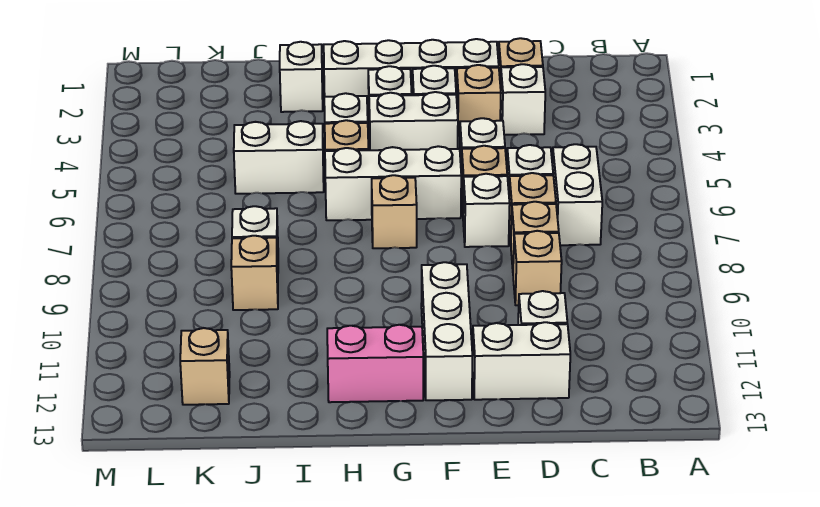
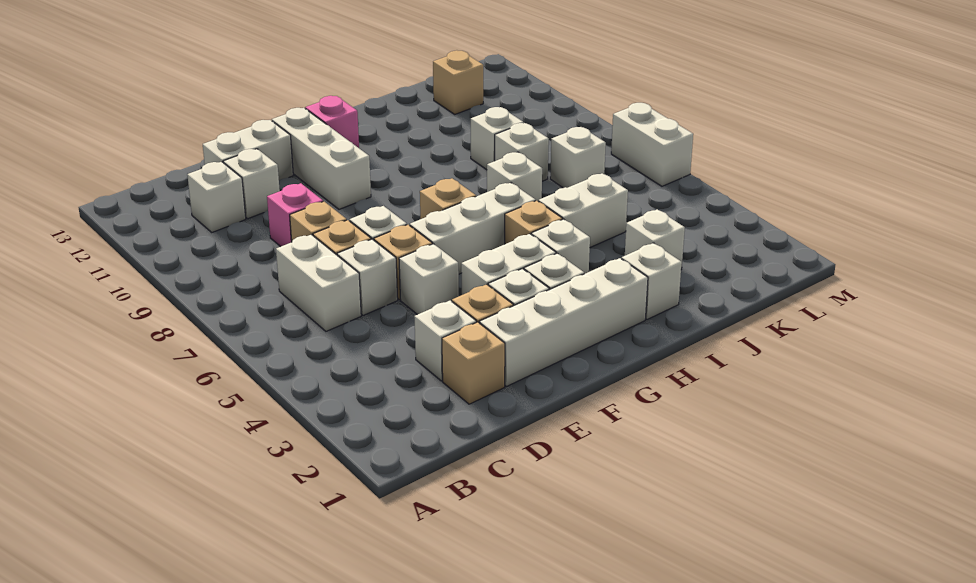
none -> white 1x1 brick [187,162,246,232]
tan 1x1 brick [513,231,562,305] -> pink 1x1 brick [267,183,323,247]
pink 1x2 brick [327,325,423,402] -> pink 1x1 brick [305,96,359,148]
none -> white 1x1 brick [487,152,542,201]
none -> white 1x1 brick [625,209,685,270]
tan 1x1 brick [231,236,278,310] -> white 1x1 brick [471,107,524,170]
none -> white 1x1 brick [550,127,606,188]
none -> white 1x2 brick [611,103,693,186]

